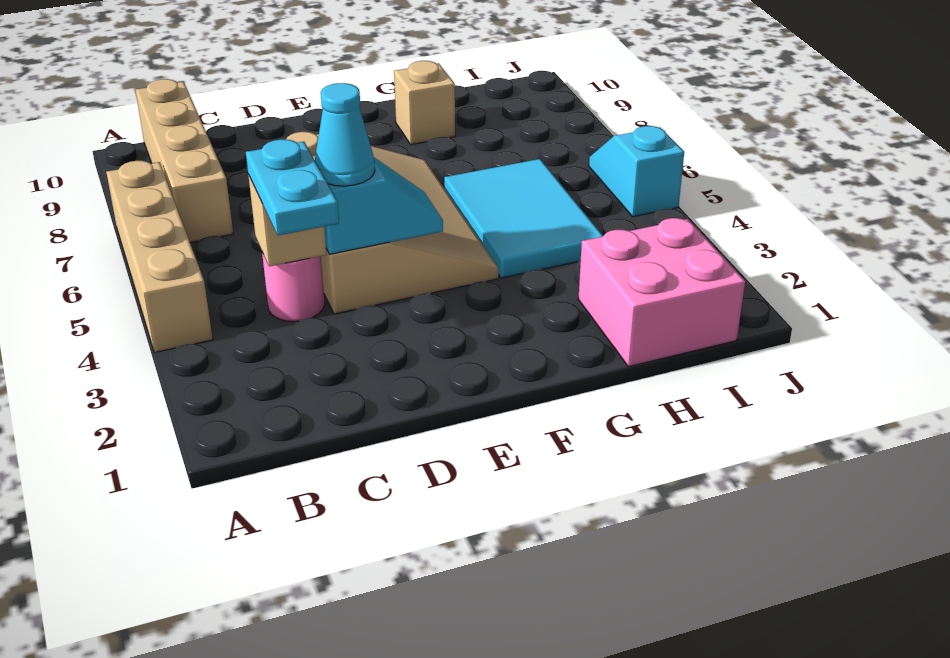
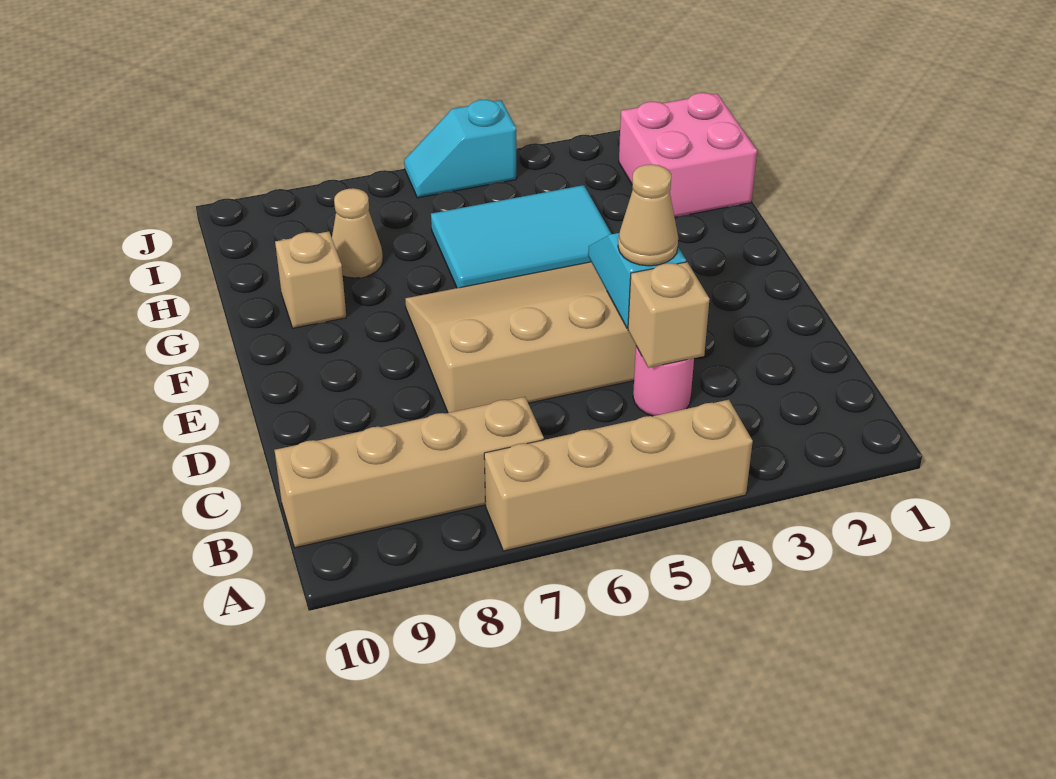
cyan 1x2 plate [246,139,339,235] -> none
cyan 1x1 cone [315,83,375,186] -> tan 1x1 cone [618,164,678,266]
none -> tan 1x1 cone [332,188,383,278]

